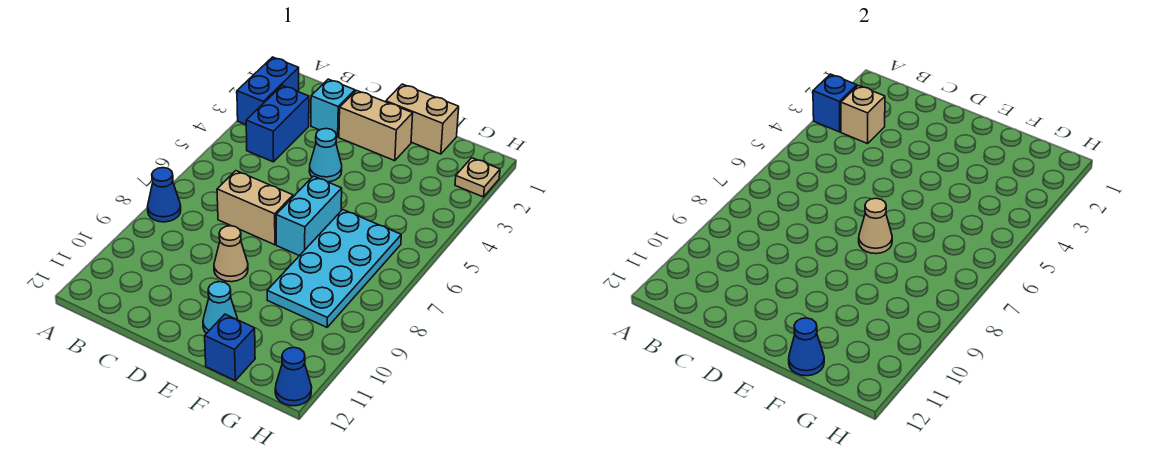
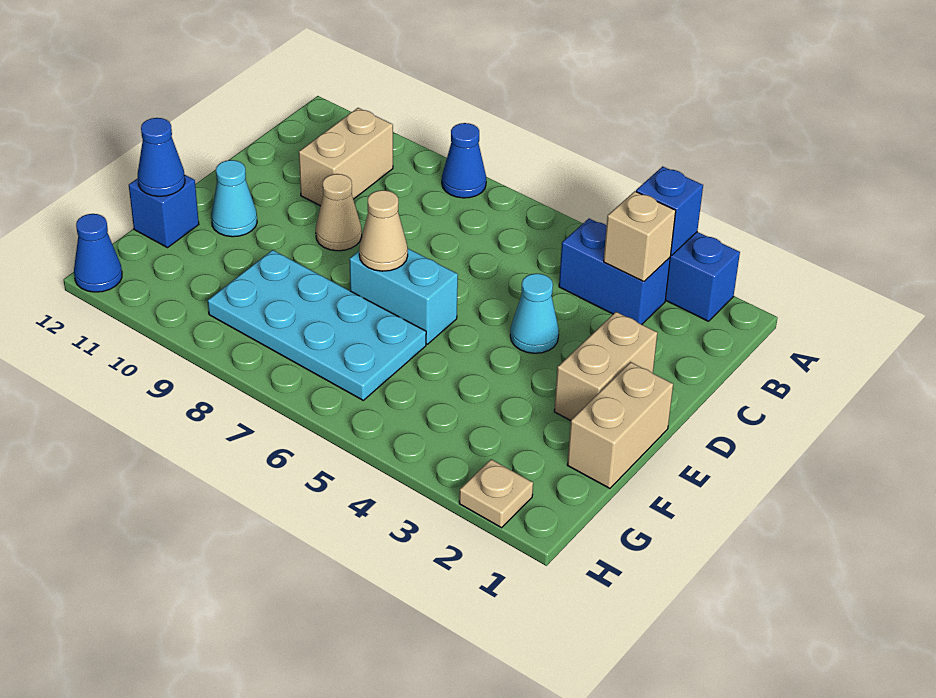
cyan 1x1 brick [311,79,355,137] -> none
tan 1x2 brick [217,171,293,245] -> tan 1x2 brick moved to [299,108,393,206]

